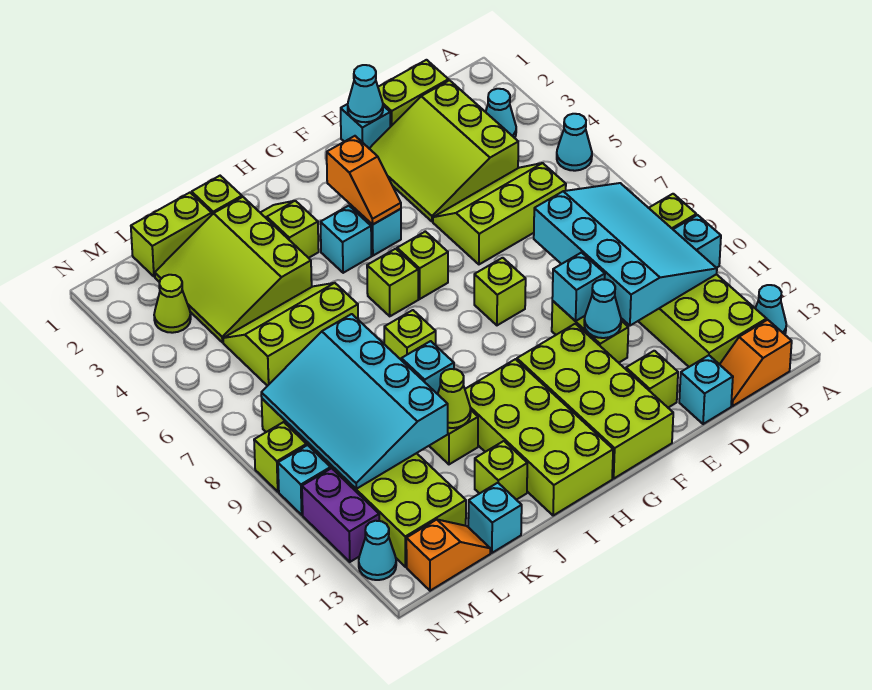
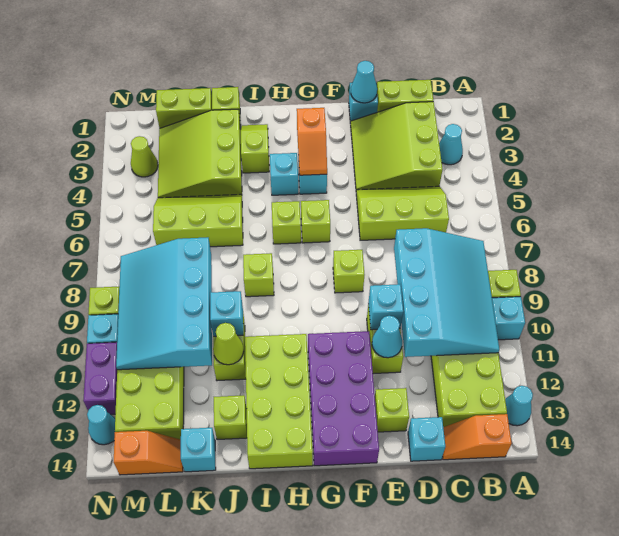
cyan 1x1 cone [557,114,592,171] -> none
lime 2x4 brick [517,324,673,479] -> purple 2x4 brick [308,331,379,466]

